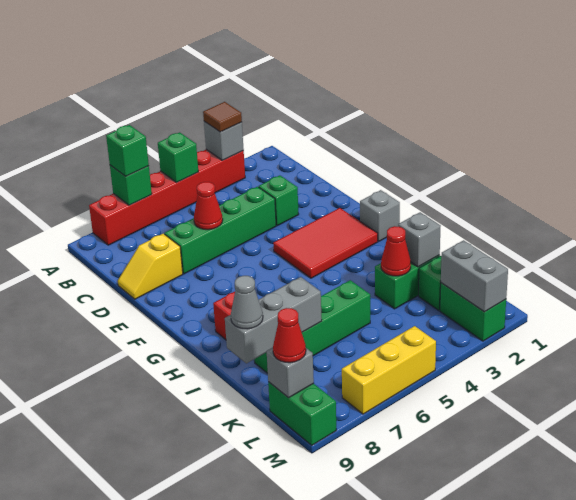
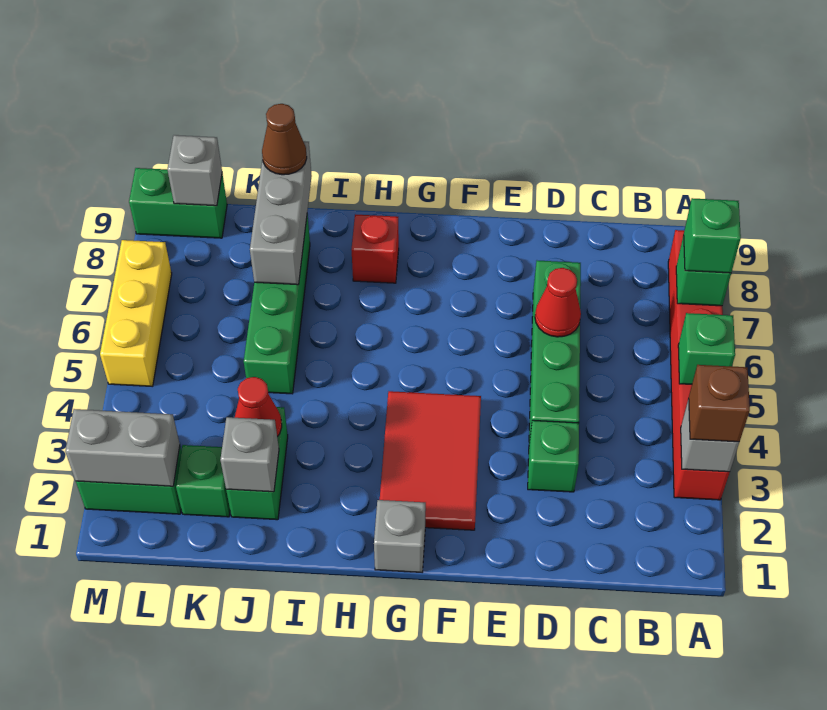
brown 1x1 tile [203,102,242,132] -> brown 1x1 brick [689,365,750,442]
yellow 1x2 slope [118,234,183,299] -> none
grey 1x1 cone [231,276,263,329] -> brown 1x1 cone [262,104,307,175]
red 1x1 cone [273,308,306,363] -> none

